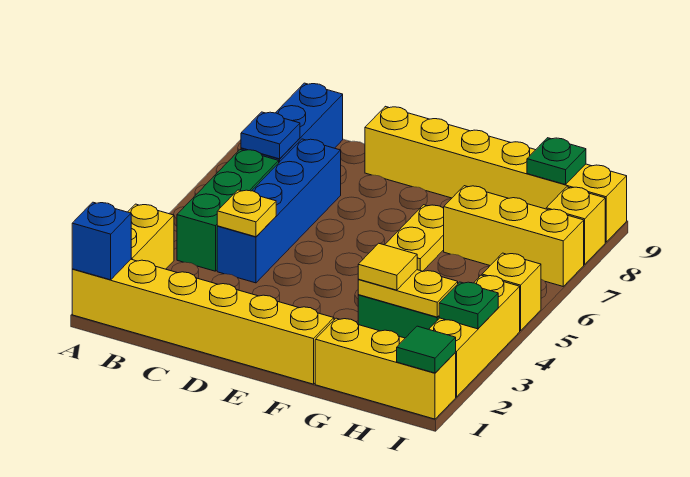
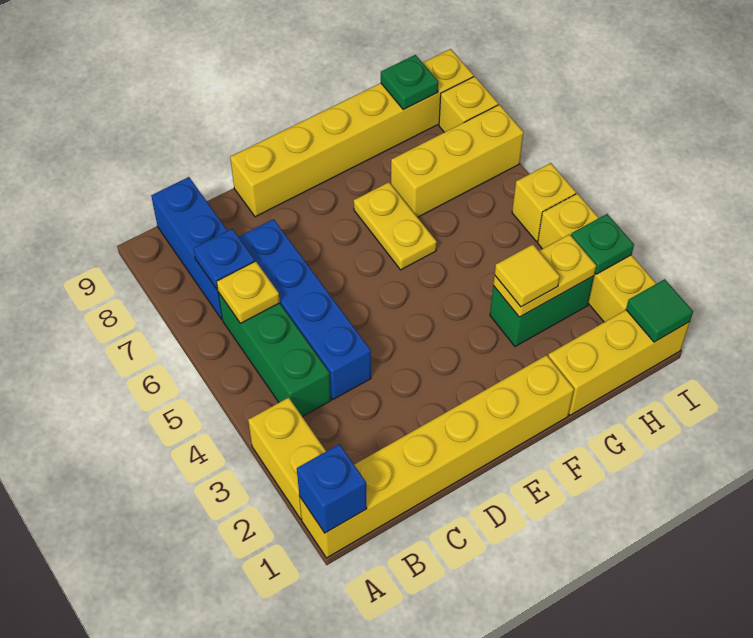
yellow 1x1 plate [217,190,276,237] -> yellow 1x1 plate moved to [217,261,280,323]

